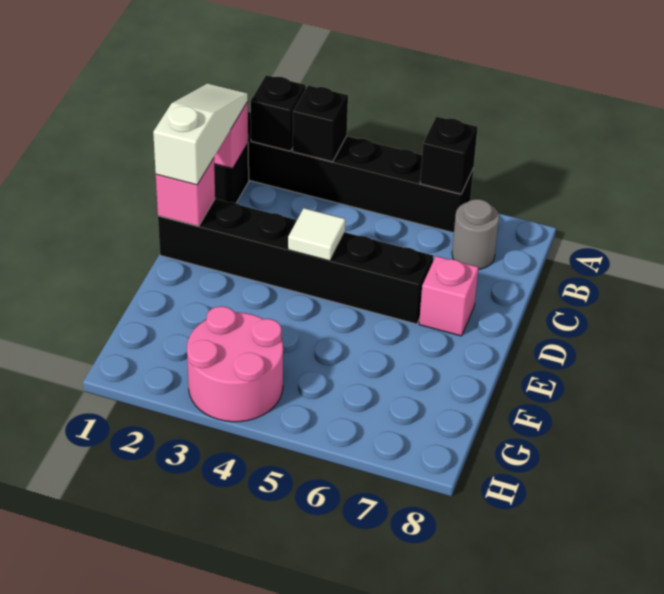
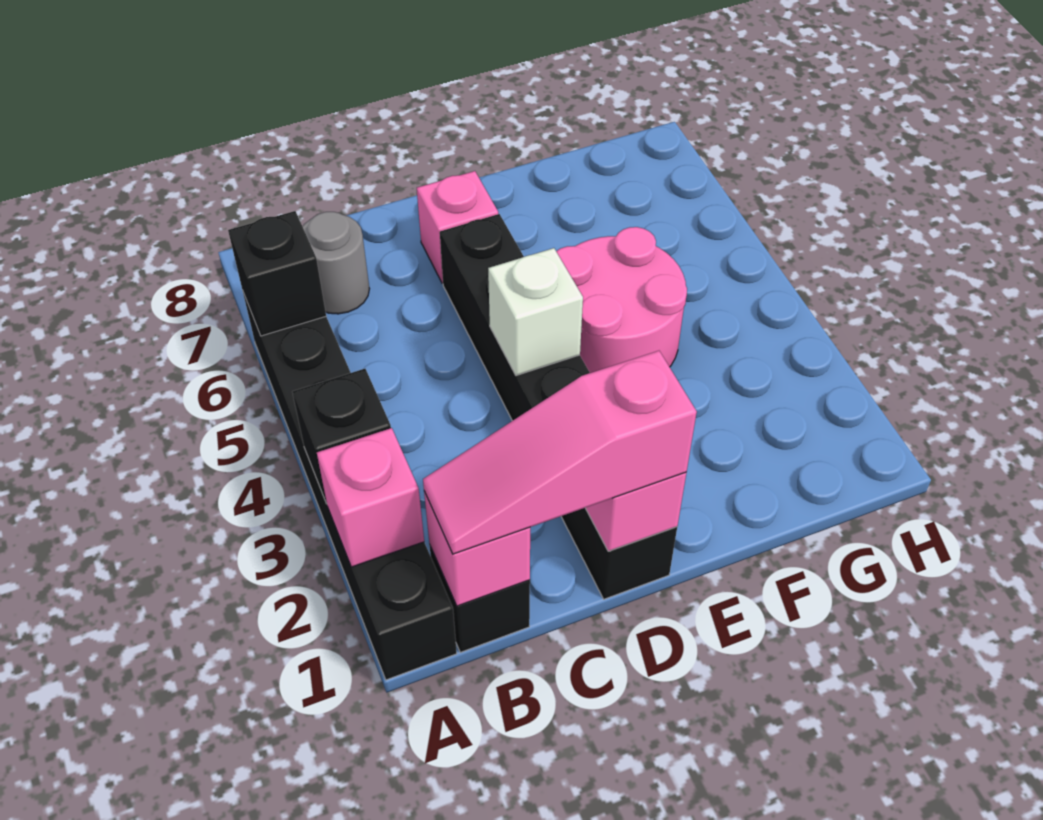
black 1x1 brick [251,75,306,151] -> pink 1x1 brick [317,428,424,567]
white 1x3 slope [153,83,248,185] -> pink 1x3 slope [423,351,697,554]
white 1x1 tile [288,208,345,261] -> white 1x1 brick [488,248,583,375]
pink 2x2 round brick [187,306,283,422] -> pink 2x2 round brick moved to [556,227,687,373]

